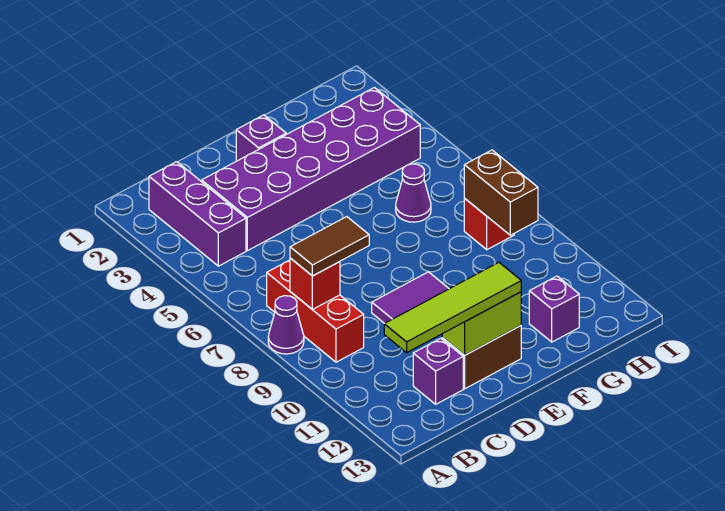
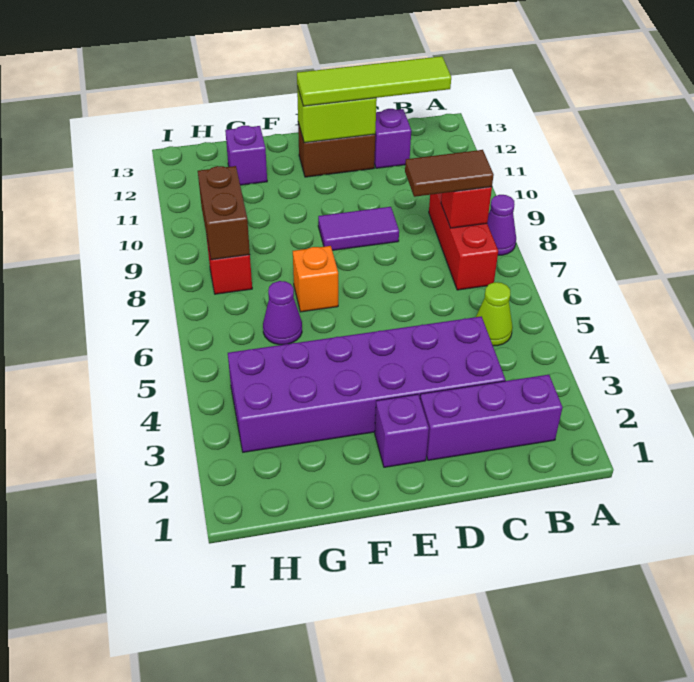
purple 1x3 brick [149,162,246,266] -> purple 1x3 brick turned to [420,375,562,460]
none -> lime 1x1 cone [476,282,513,346]
none -> orange 1x1 brick [293,246,338,312]

